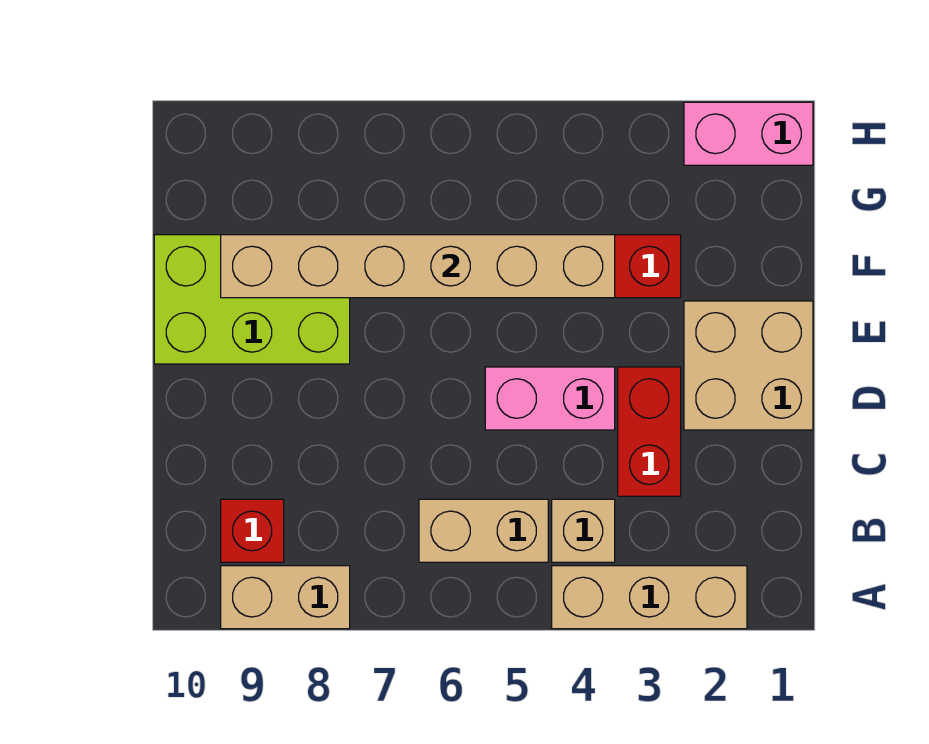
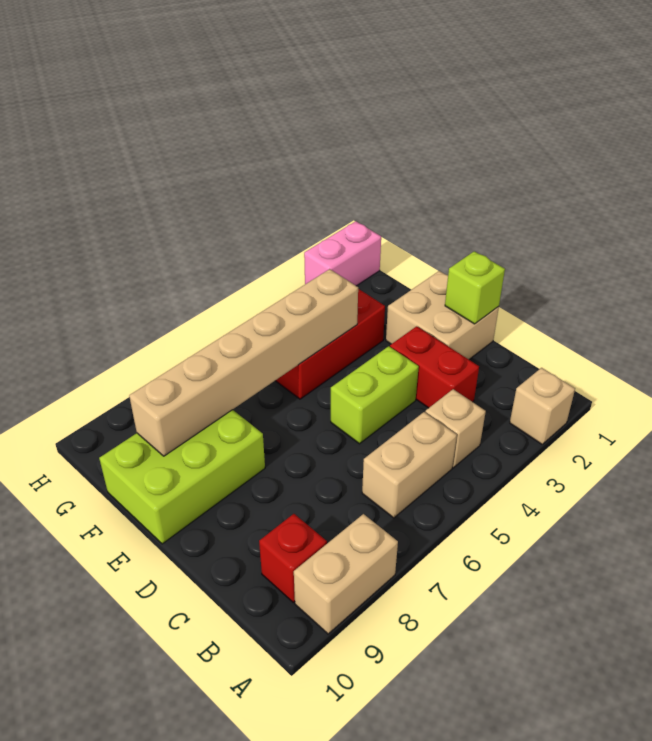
tan 1x3 brick [552,566,747,629] -> tan 1x1 brick [510,368,575,444]
none -> lime 1x1 brick [445,251,505,324]
pink 1x2 brick [485,367,615,430] -> lime 1x2 brick [331,346,419,444]

